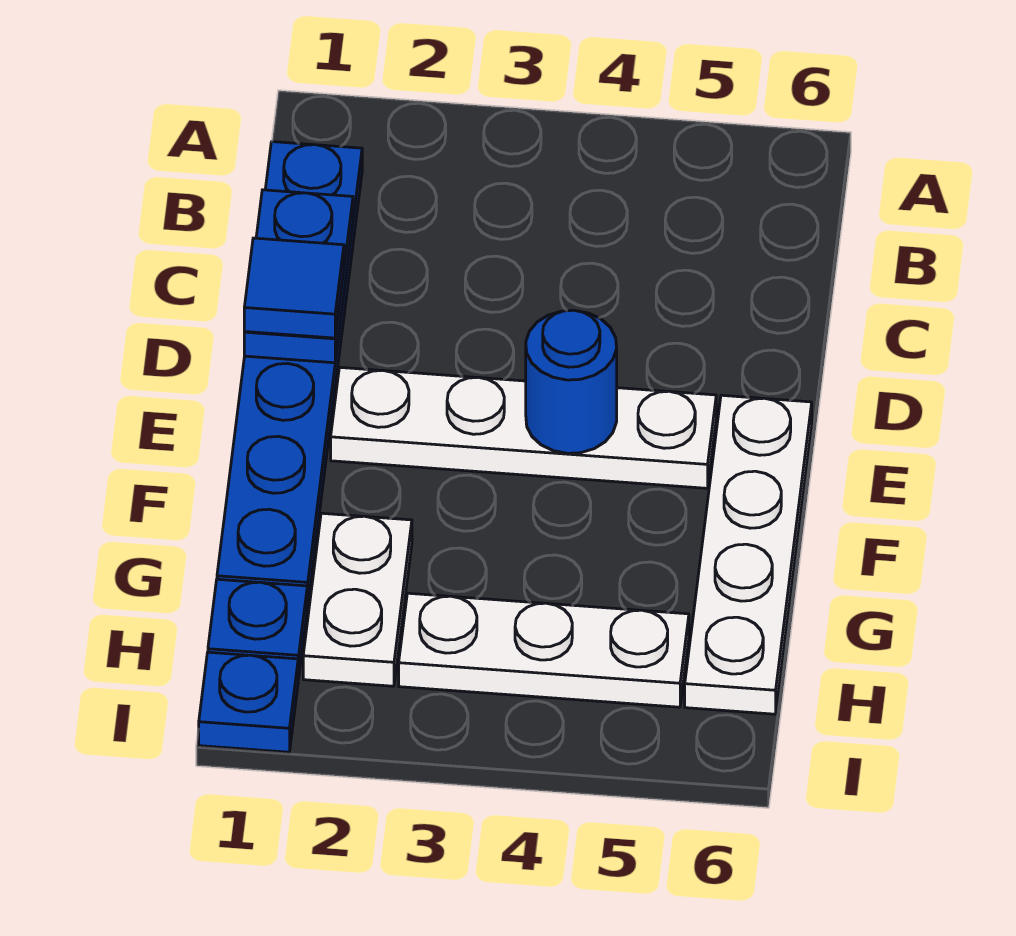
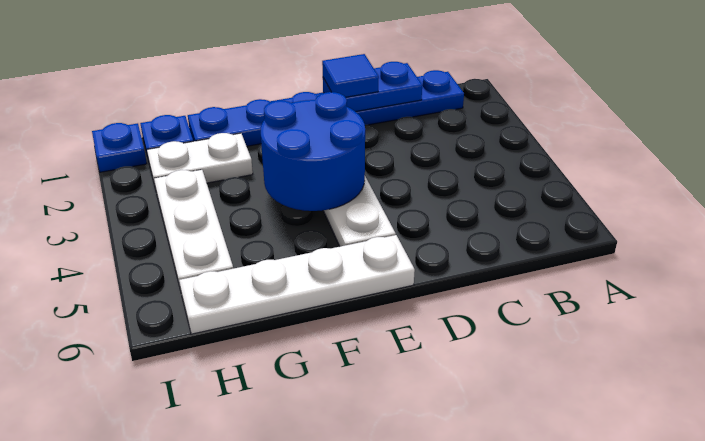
blue 1x1 round brick [526,310,617,453] -> blue 2x2 round brick [261,92,365,211]

